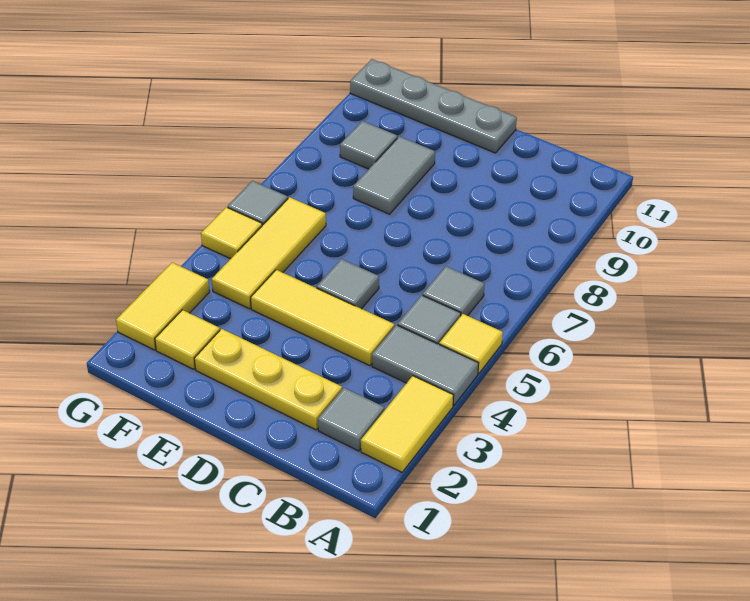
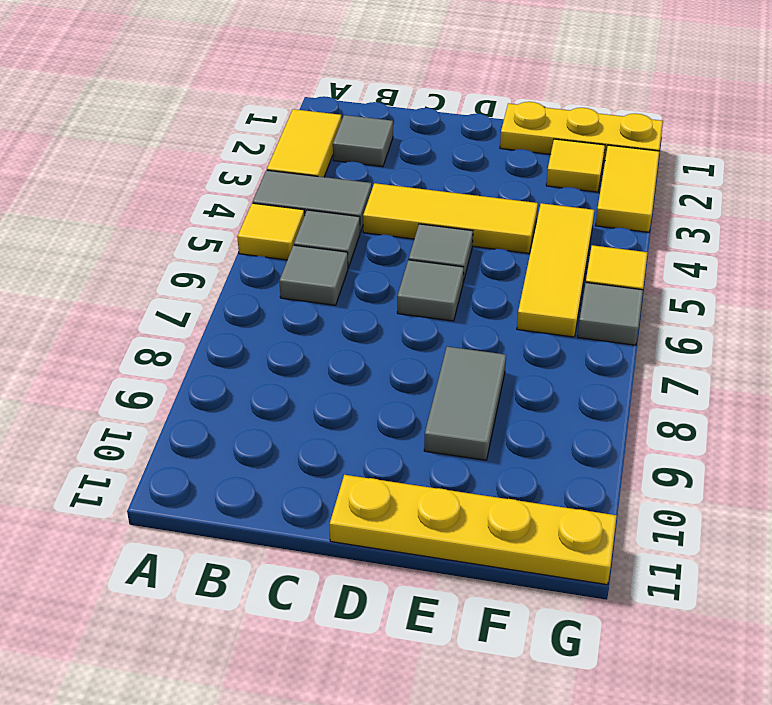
yellow 1x3 plate [194,329,342,430] -> yellow 1x3 plate moved to [500,102,663,161]
grey 1x4 plate [350,59,517,153] -> yellow 1x4 plate [330,475,617,585]
grey 1x1 tile [340,121,397,169] -> grey 1x1 tile moved to [397,260,464,321]

